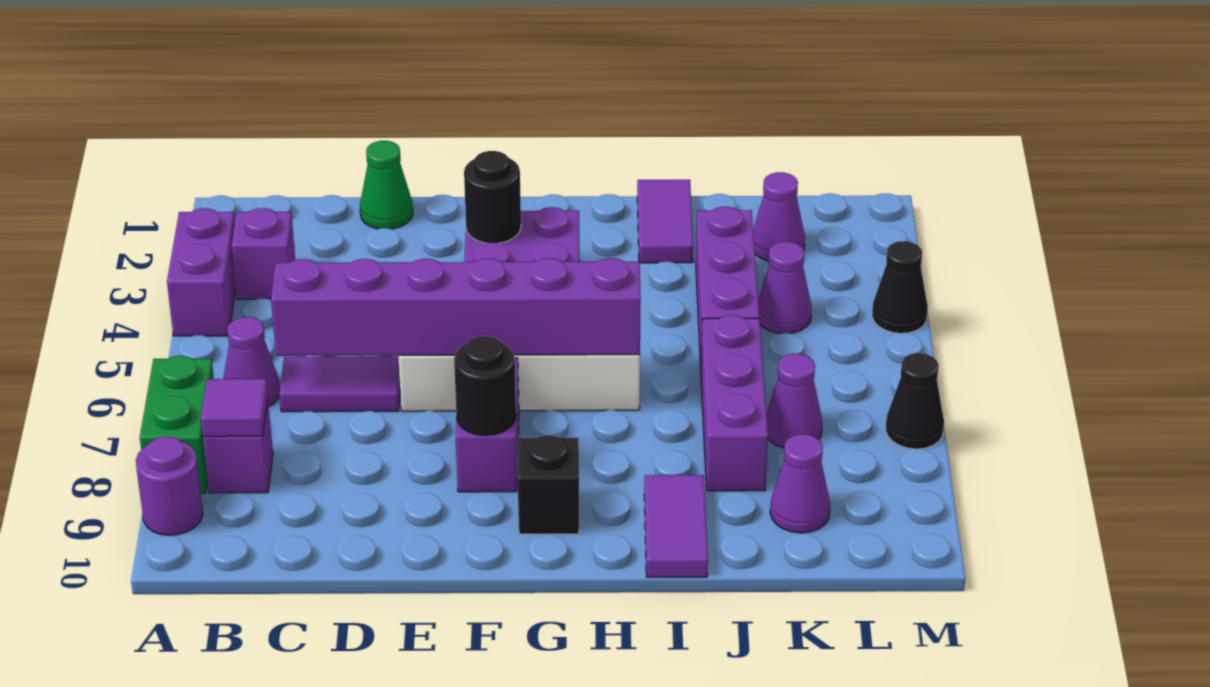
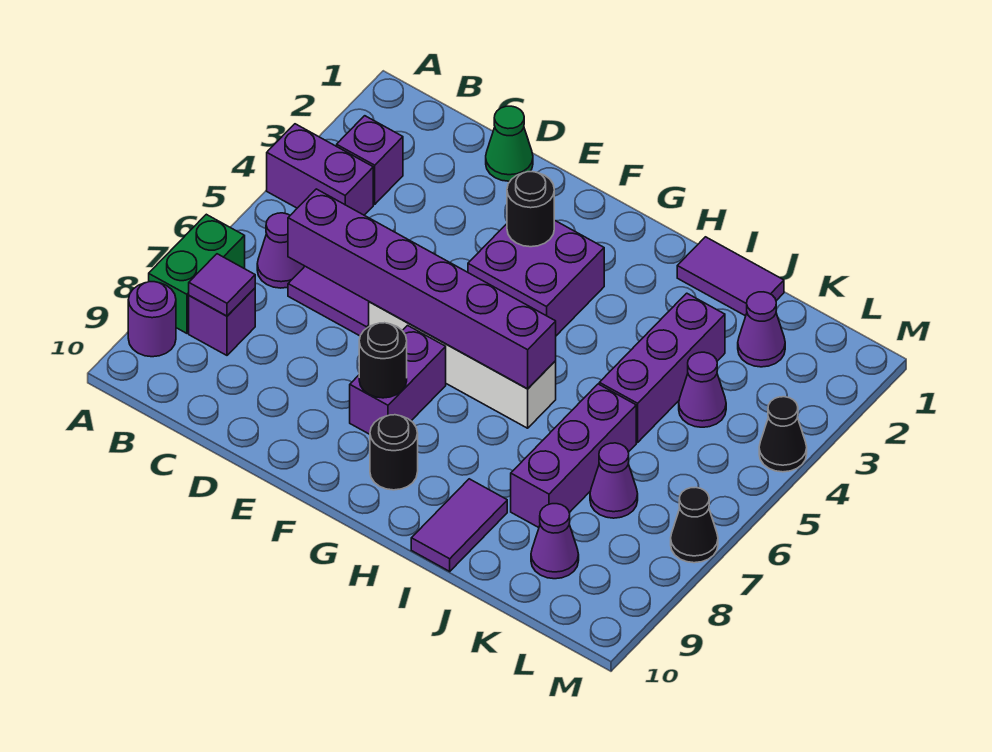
purple 1x2 brick [167,208,236,336] -> purple 1x2 brick turned to [267,124,373,215]
black 1x1 brick [518,435,579,534] -> black 1x1 round brick [370,415,418,490]
purple 1x2 tile [637,180,693,263] -> purple 1x2 tile turned to [677,237,784,316]

